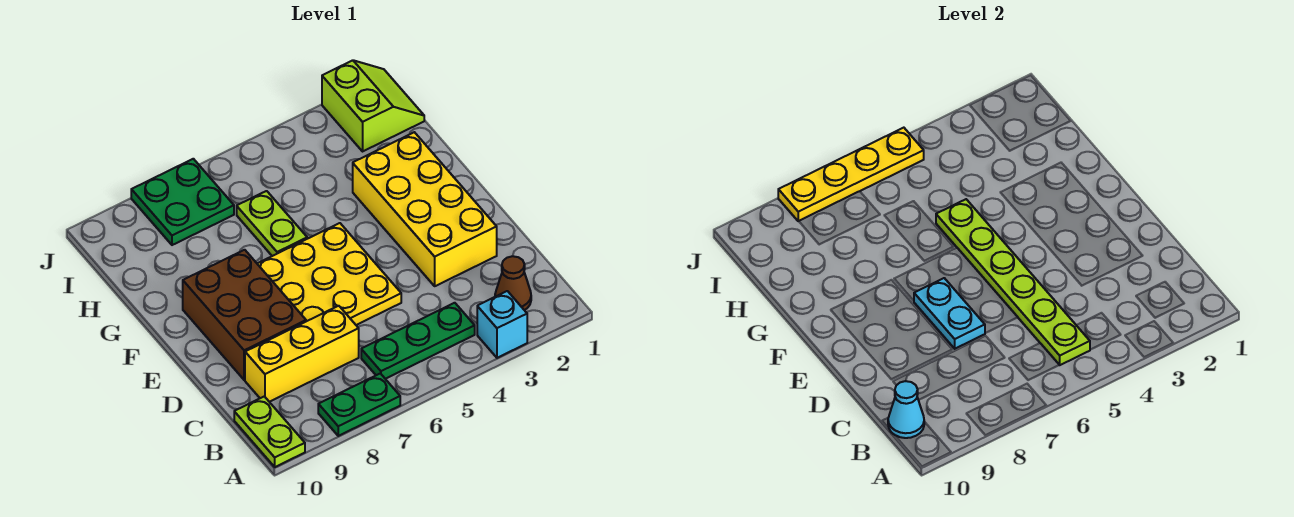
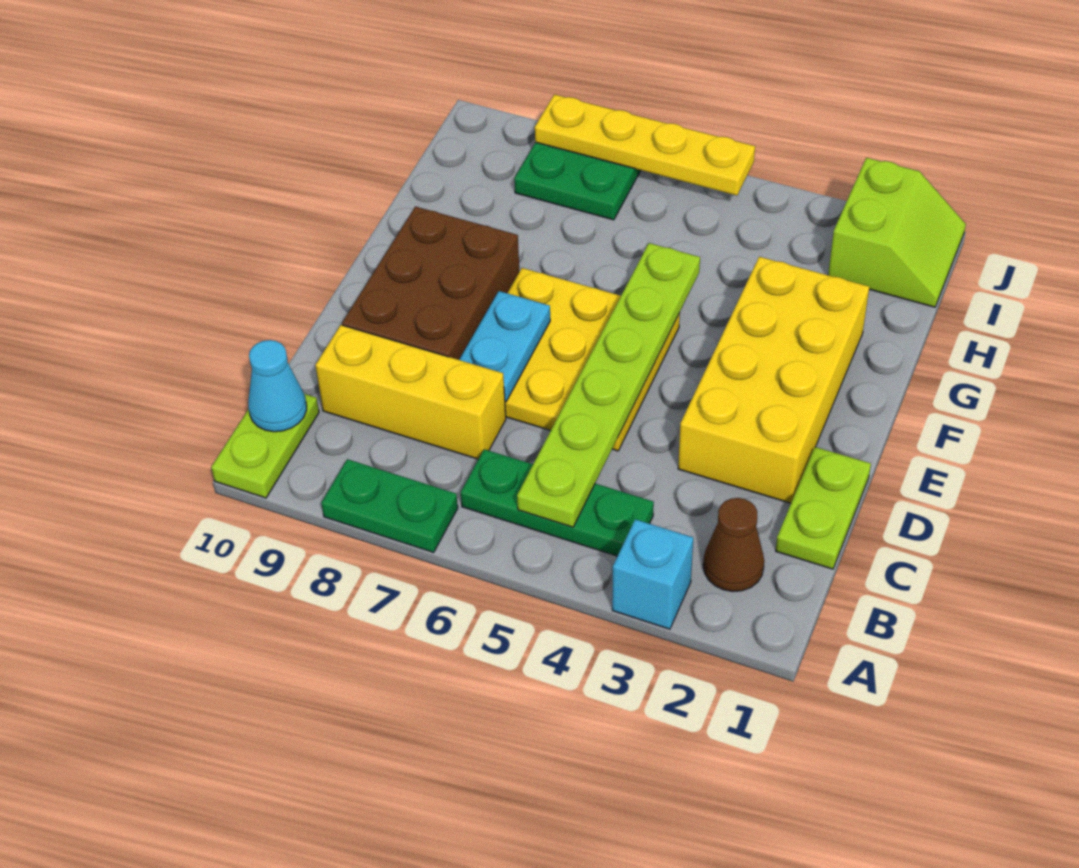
lime 1x2 plate [237,191,307,256] -> lime 1x2 plate moved to [776,447,871,569]

